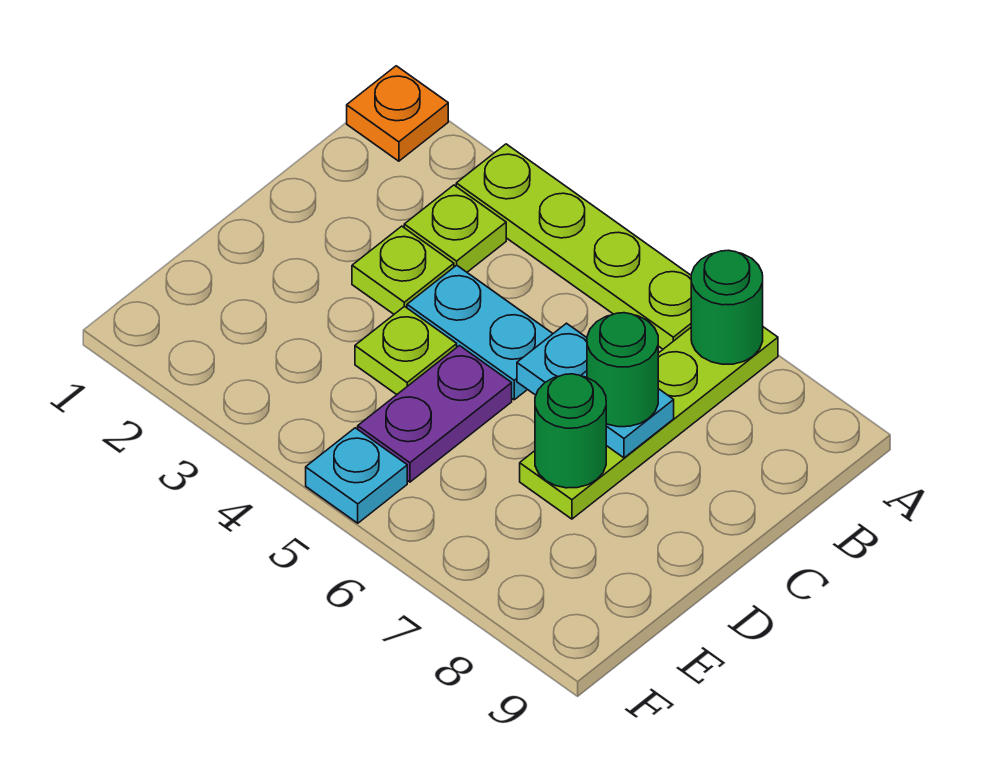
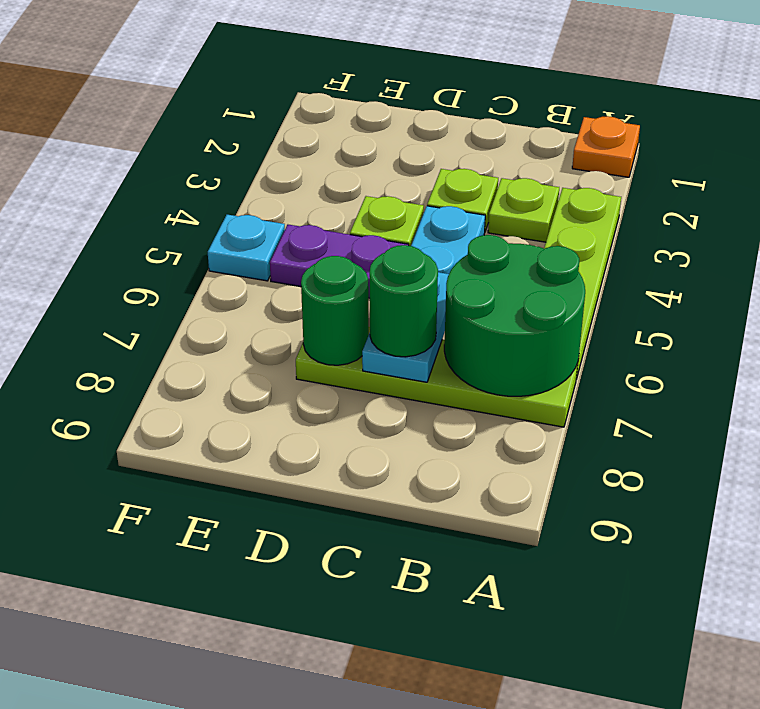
green 1x1 round brick [691,250,763,364] -> green 2x2 round brick [444,235,585,396]

